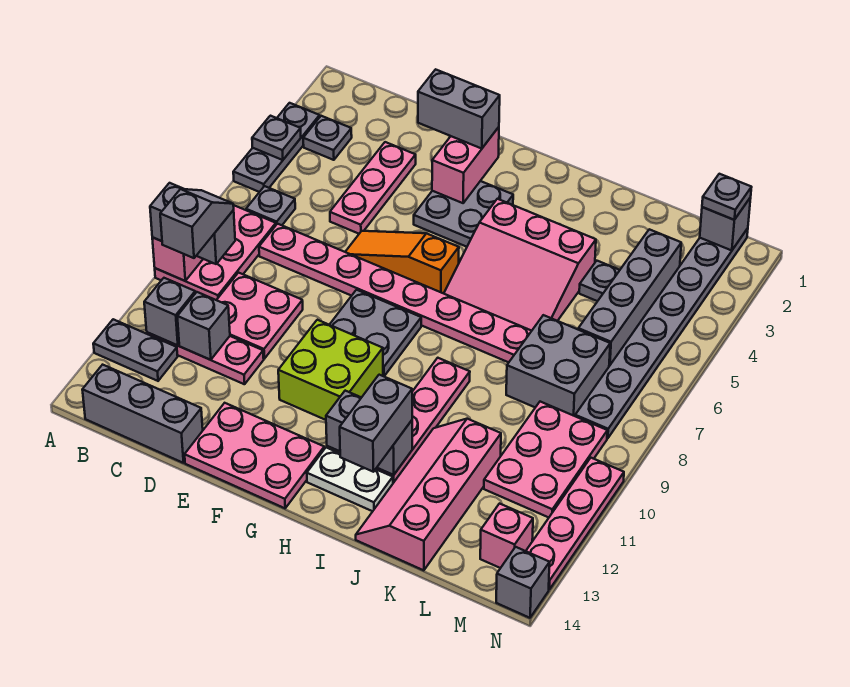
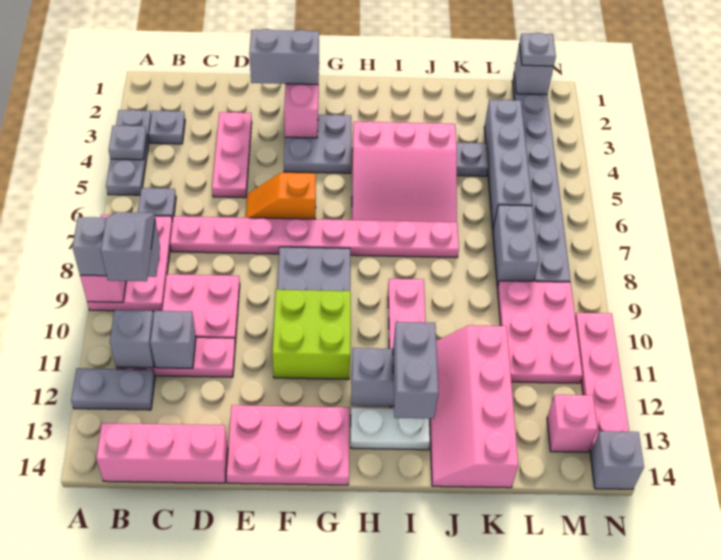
grey 1x3 brick [82,365,203,463] -> pink 1x3 brick [96,423,228,483]
orange 1x3 slope [346,231,459,294] -> orange 1x2 slope [246,173,316,219]
grey 2x2 brick [506,315,610,416] -> grey 1x2 brick [493,205,539,287]

